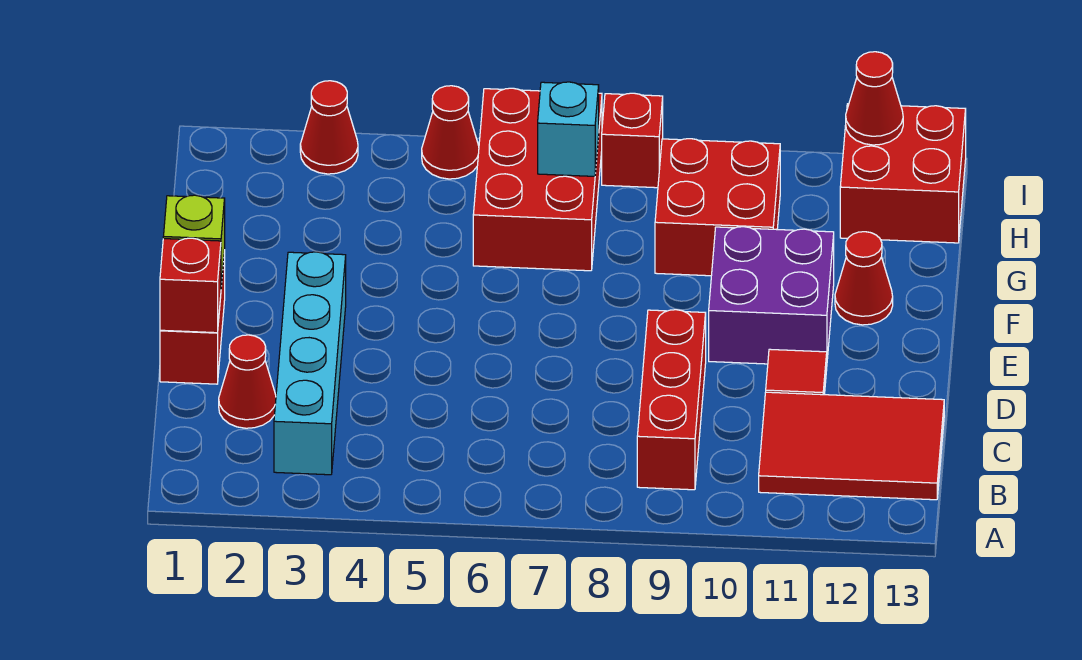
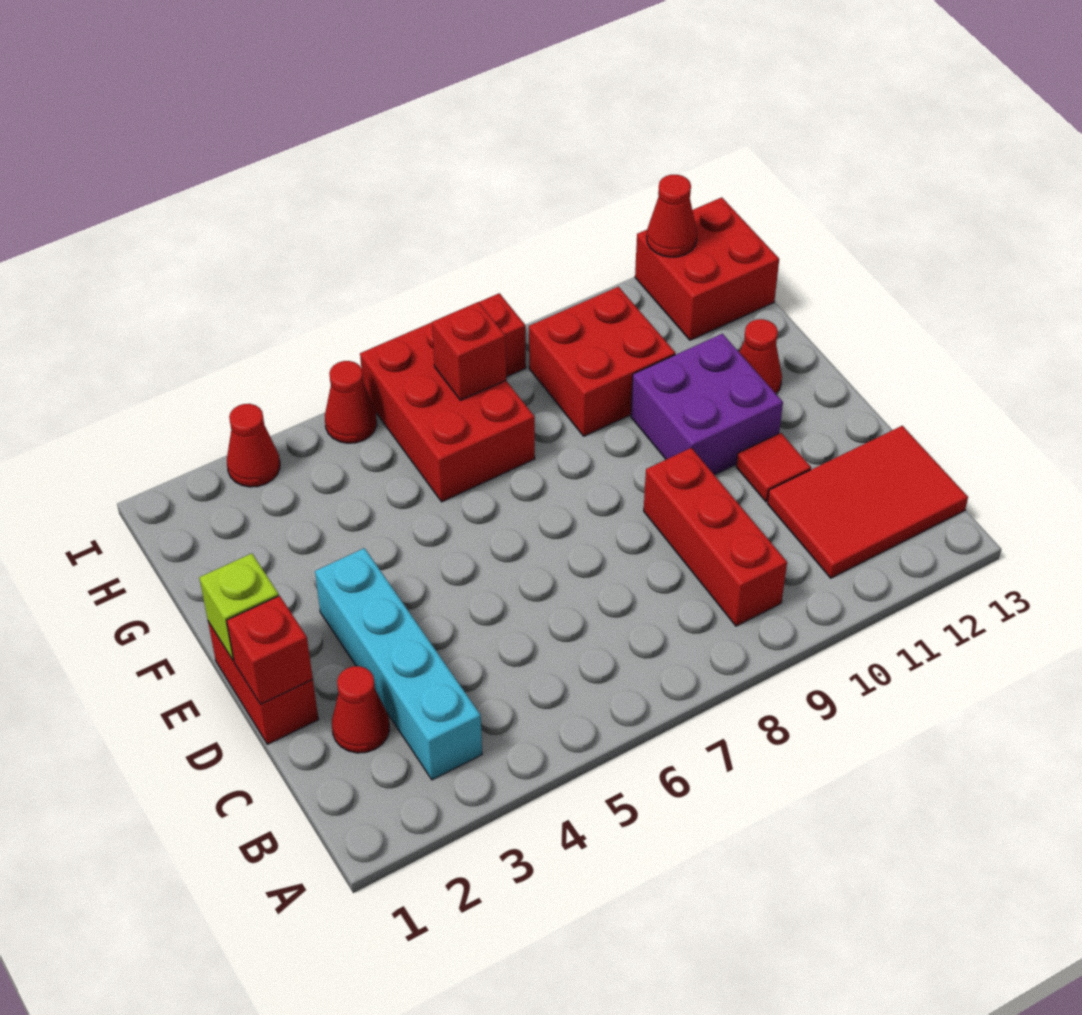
cyan 1x1 brick [538,82,599,176] -> red 1x1 brick [432,302,506,400]

